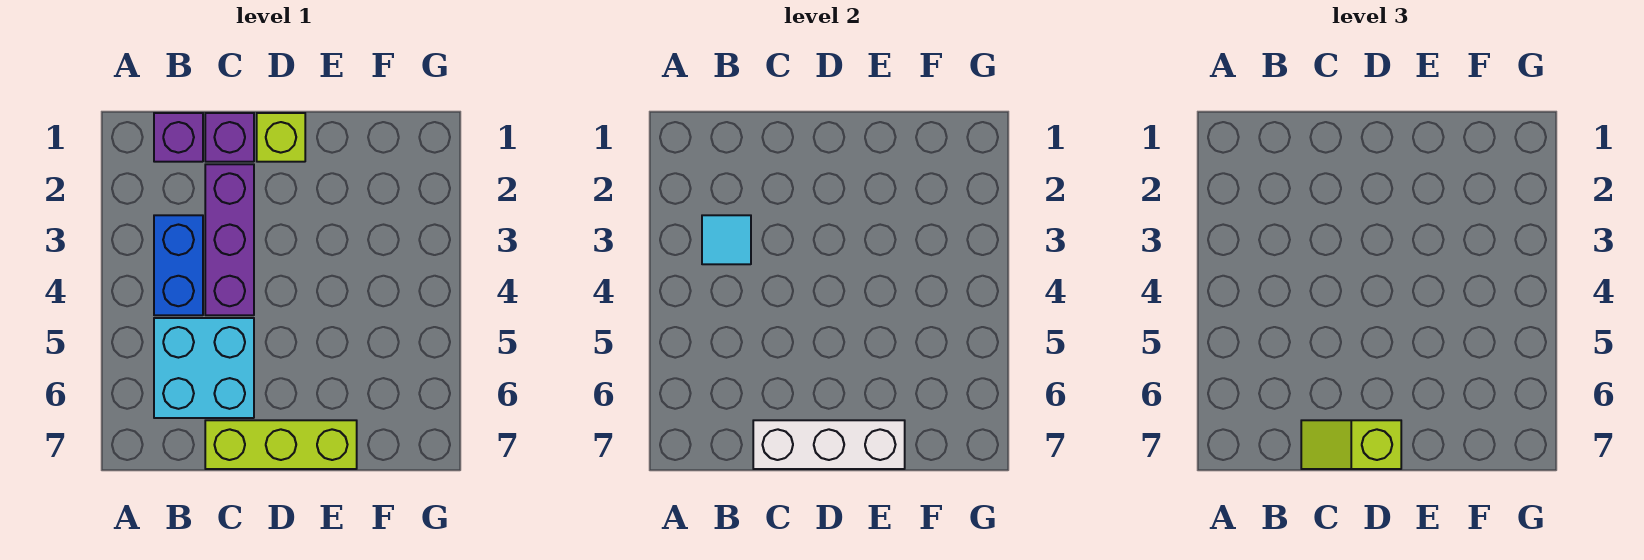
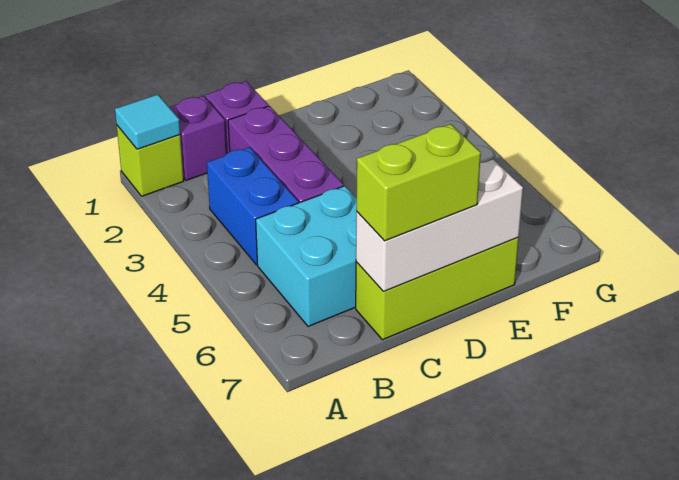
cyan 1x1 tile [702,215,751,264] -> cyan 1x1 tile moved to [115,95,180,149]
lime 1x2 slope [1301,420,1401,469] -> lime 1x2 brick [356,124,481,241]
lime 1x1 brick [257,113,305,162] -> lime 1x1 brick moved to [117,126,184,196]

